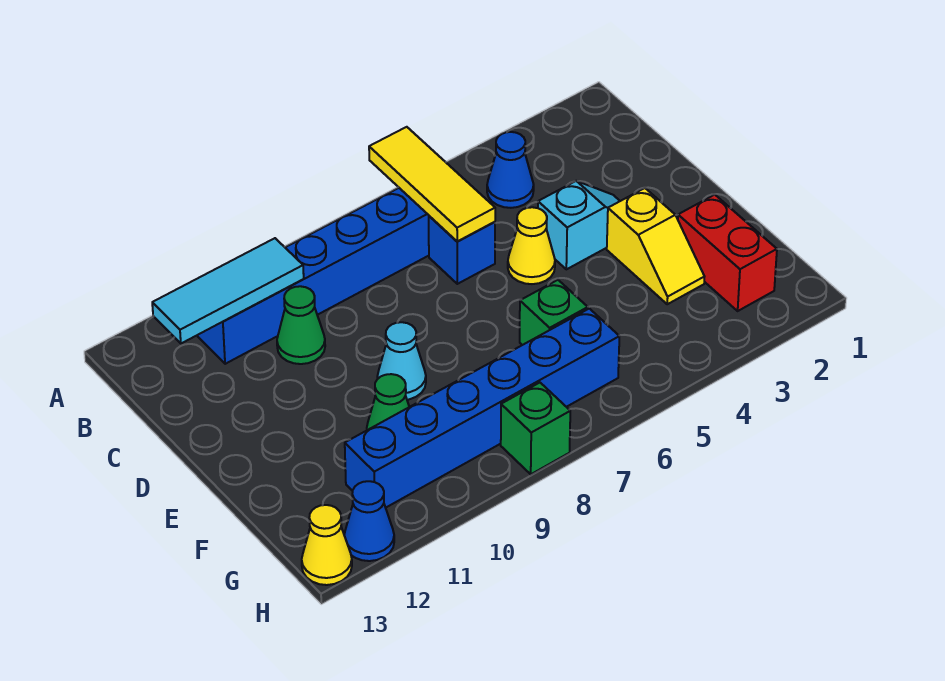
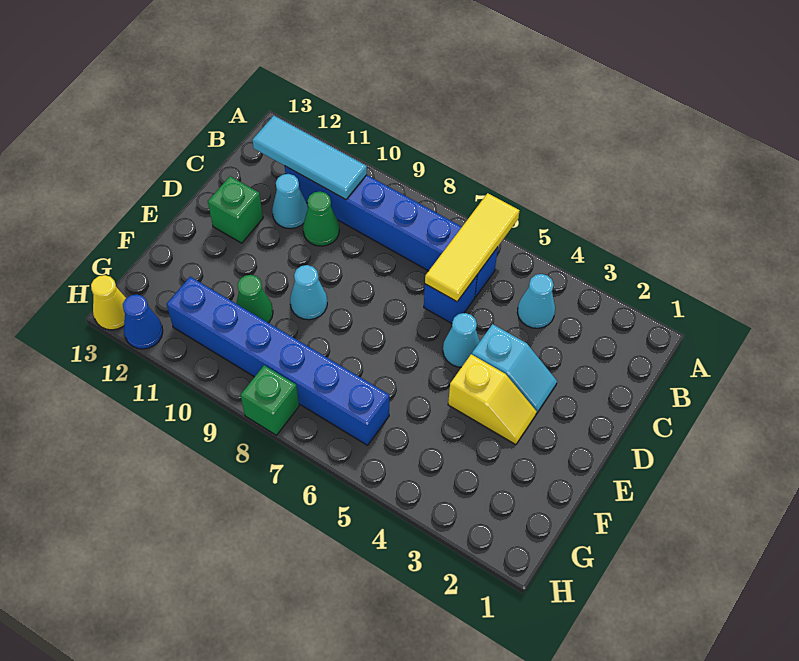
blue 1x1 cone [487,132,534,208] -> cyan 1x1 cone [517,274,555,328]
none -> cyan 1x1 cone [272,174,308,229]
yellow 1x1 cone [508,207,555,284] -> cyan 1x1 cone [443,313,480,367]
yellow 1x2 slope [607,188,704,304] -> yellow 1x2 slope turned to [448,354,537,445]
red 1x2 brick [678,195,777,311] -> none
green 1x1 brick [520,280,588,345] -> green 1x1 brick moved to [208,176,263,243]

